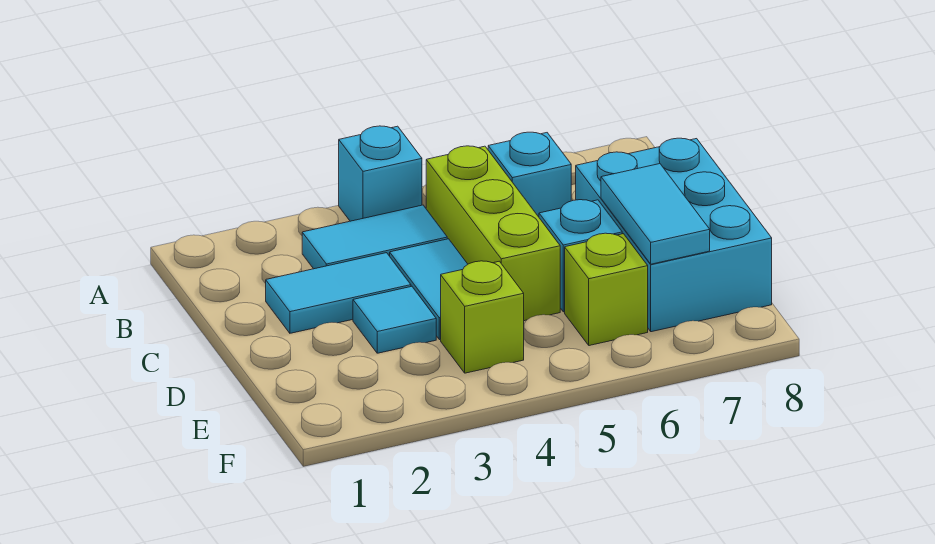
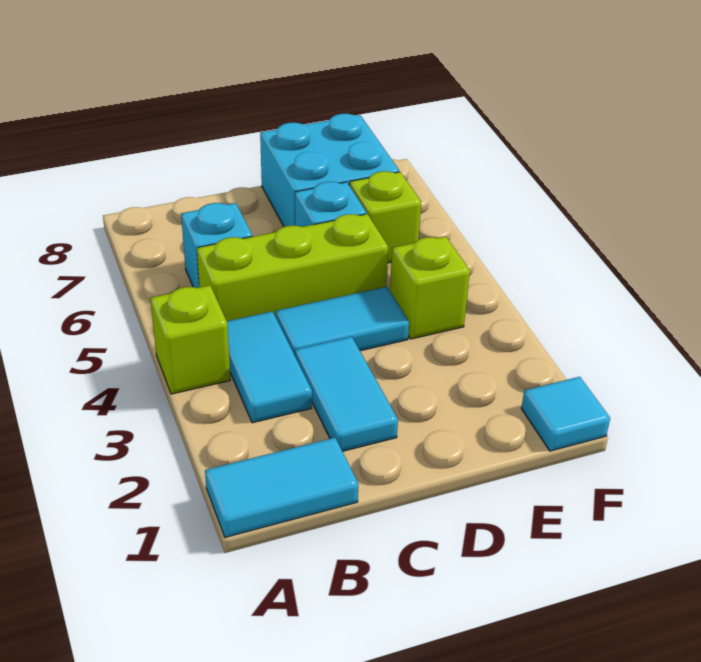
cyan 1x1 brick [339,126,422,221] -> lime 1x1 brick [150,285,230,394]
cyan 2x3 brick [576,138,772,332] -> cyan 2x2 brick [260,114,399,227]
cyan 1x1 tile [353,286,436,353] -> cyan 1x1 tile moved to [521,377,610,451]
cyan 1x2 tile [601,164,710,264] -> cyan 1x2 tile moved to [205,438,358,537]

